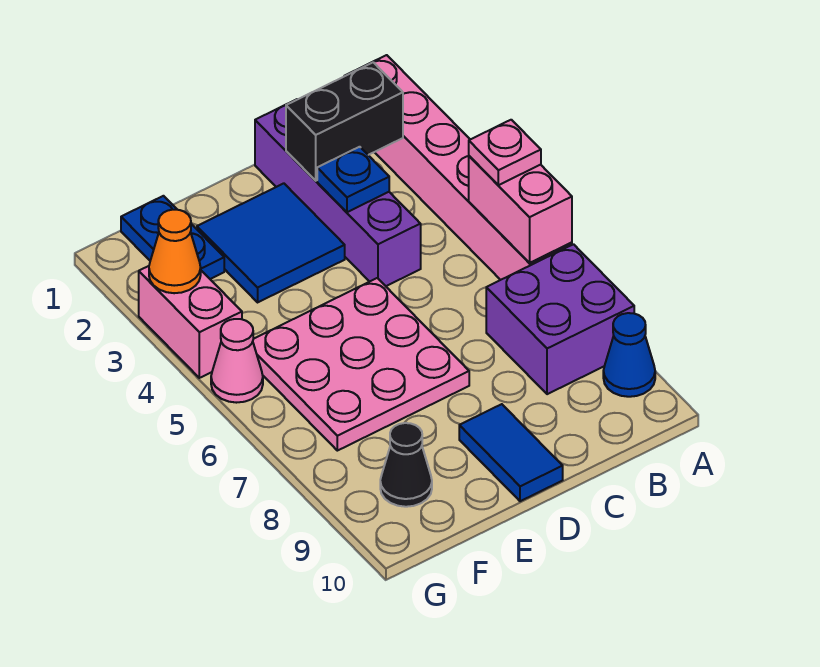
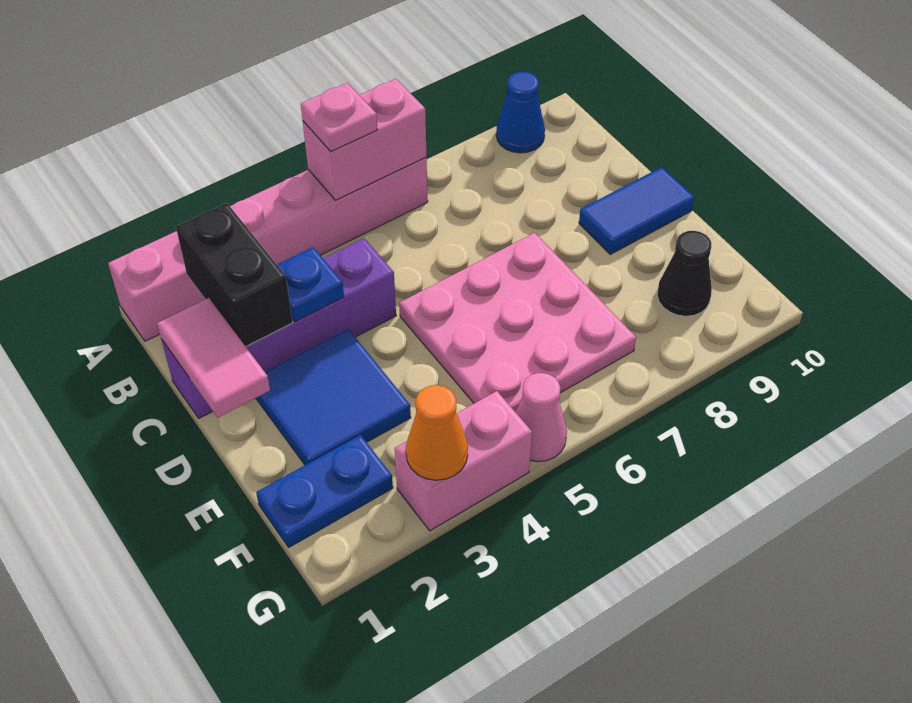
purple 2x2 brick [486,244,634,394] -> none
none -> pink 1x2 tile [157,298,270,417]

